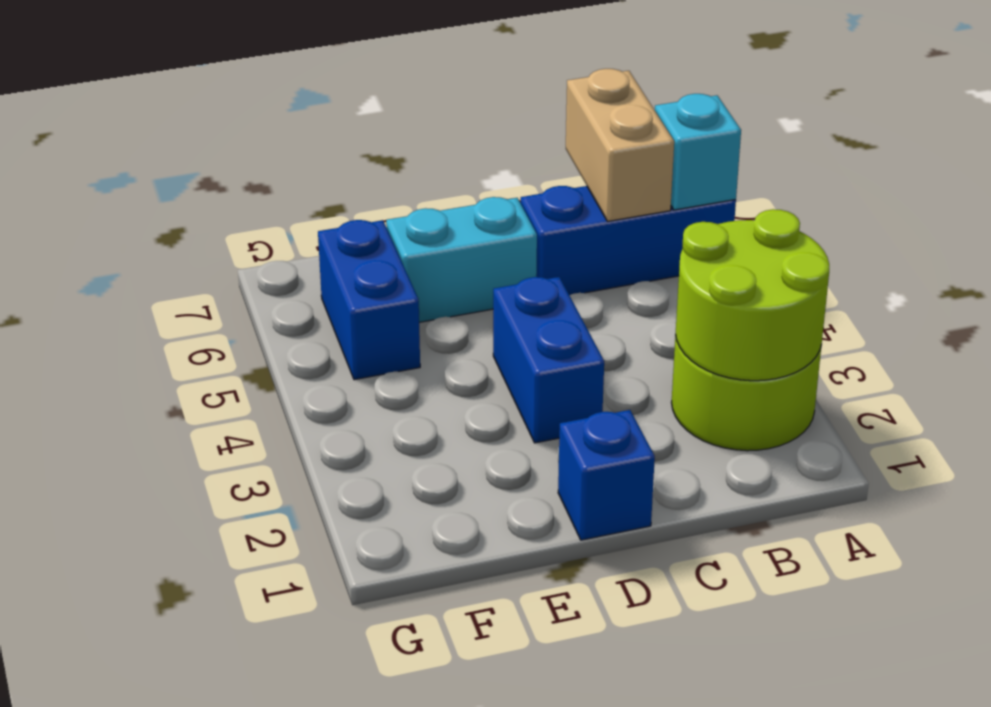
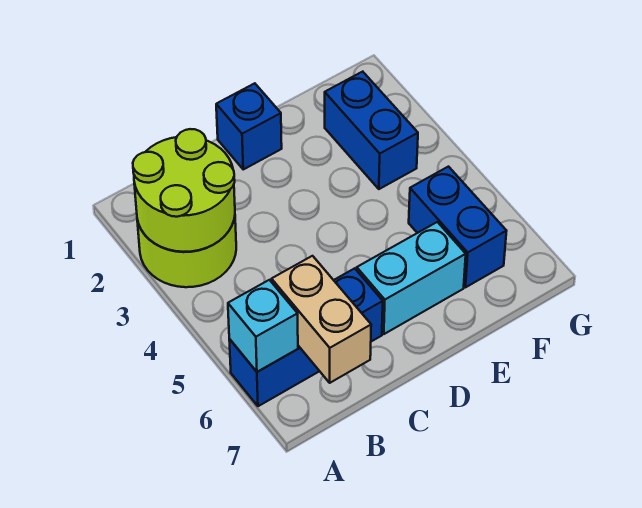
blue 1x2 brick [493,277,604,443] -> blue 1x2 brick moved to [325,72,418,189]

